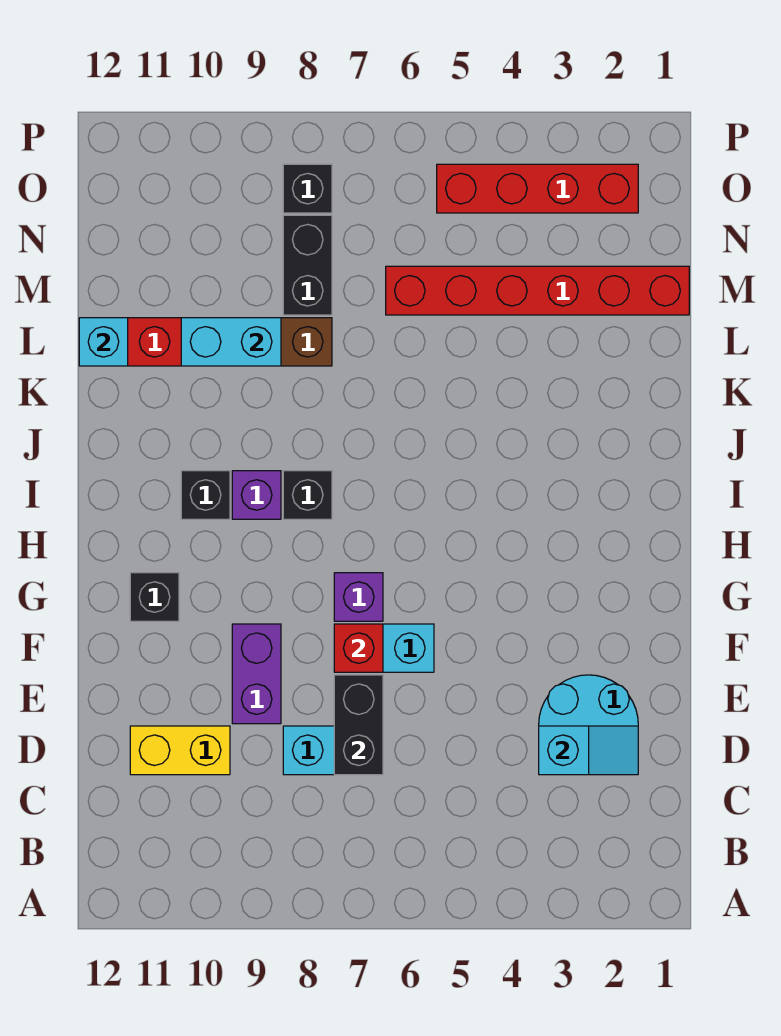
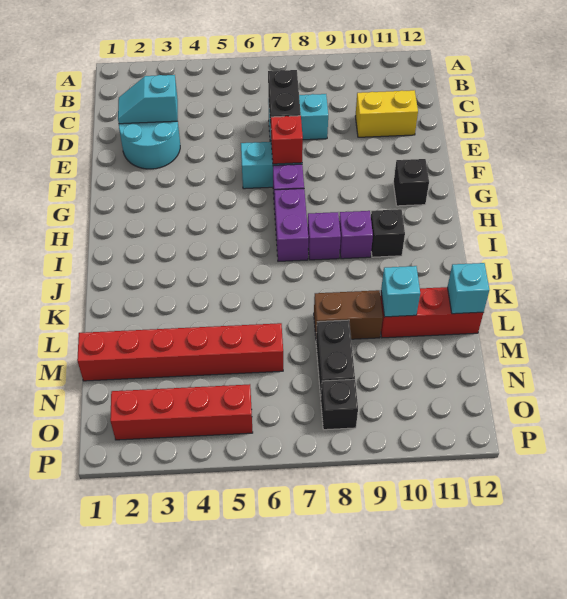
purple 1x2 brick [232,624,281,724] -> purple 1x2 brick moved to [274,189,308,261]
black 1x1 brick [283,471,332,519] -> purple 1x1 brick [308,212,341,260]
cyan 1x2 brick [181,318,281,366] -> cyan 1x1 brick [381,266,420,317]

